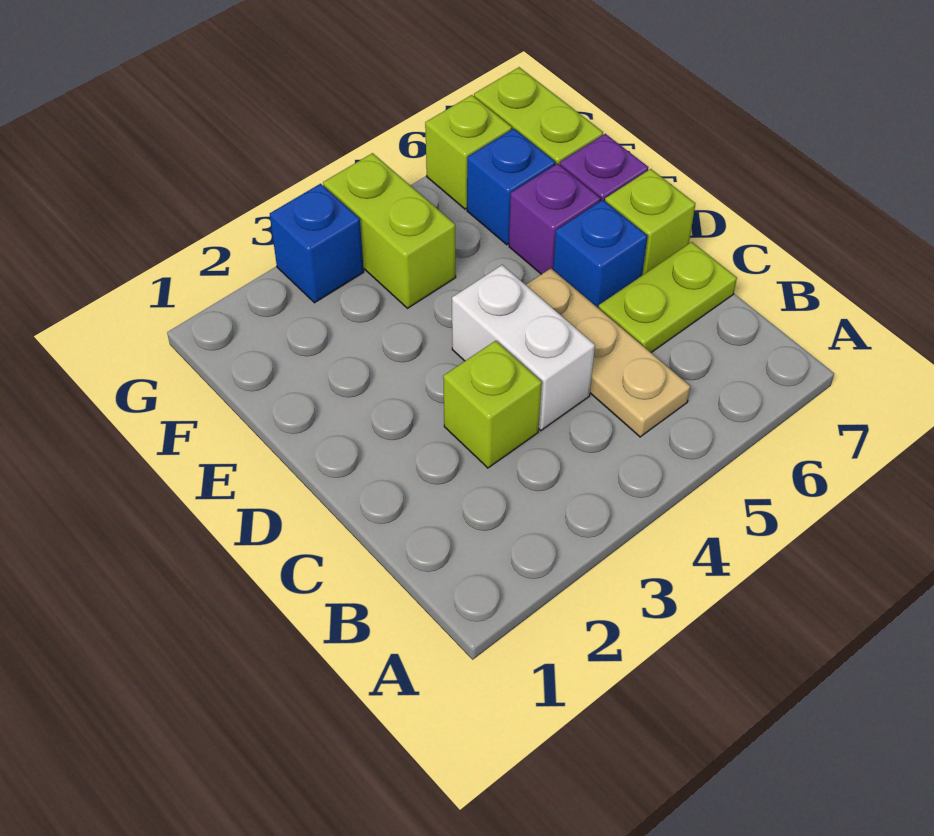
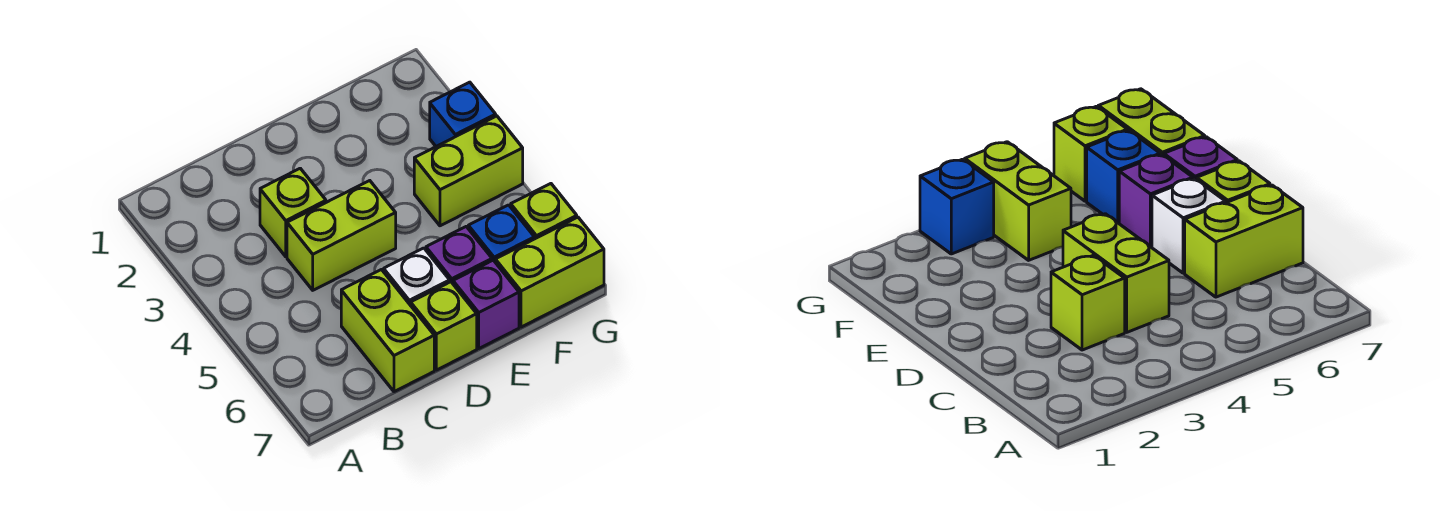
tan 1x3 plate [526,268,690,437] -> none
white 1x2 brick [452,265,595,431] -> lime 1x2 brick [287,181,396,290]
lime 1x2 plate [599,242,737,352] -> lime 1x2 brick [341,270,434,392]
blue 1x1 brick [553,200,647,308] -> white 1x1 brick [384,248,450,305]

